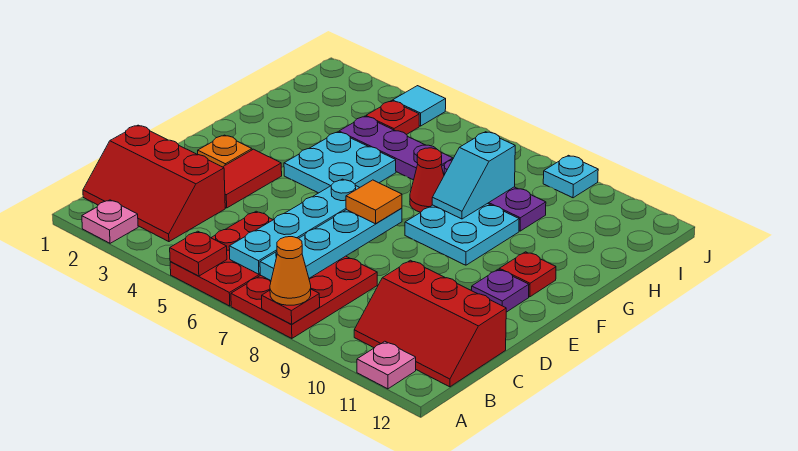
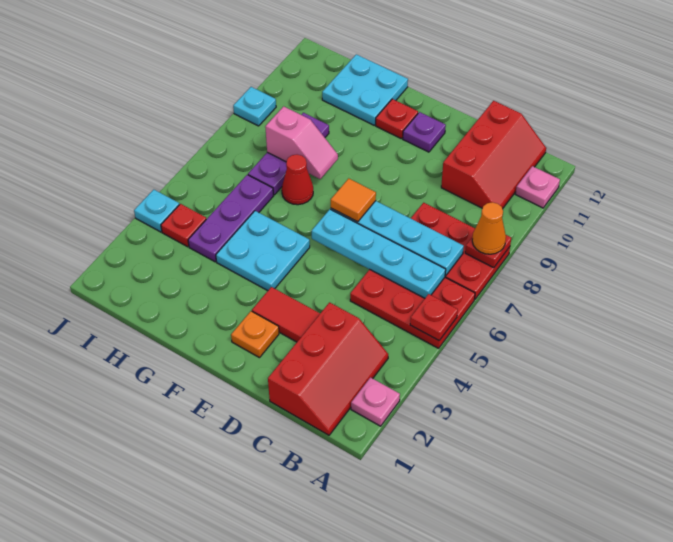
cyan 2x2 plate [405,203,519,265] -> cyan 2x2 plate moved to [322,54,408,125]
cyan 1x2 slope [432,132,515,219] -> pink 1x2 slope [265,106,338,179]
cyan 1x1 tile [392,86,446,126] -> cyan 1x1 plate [134,190,179,232]

